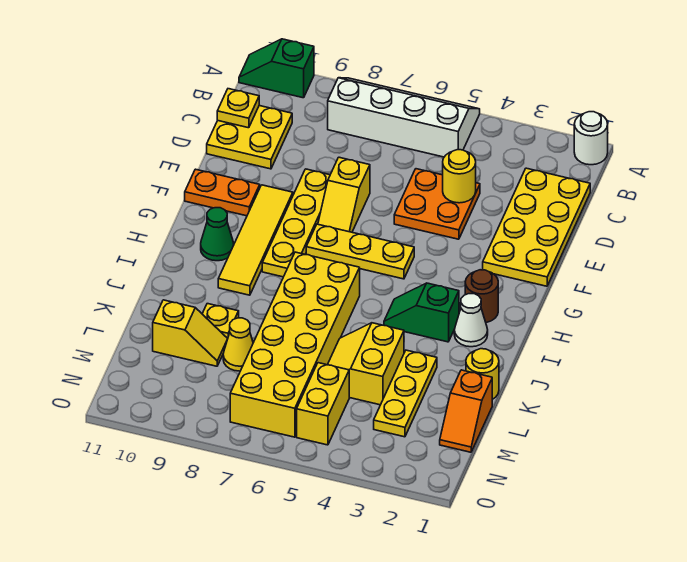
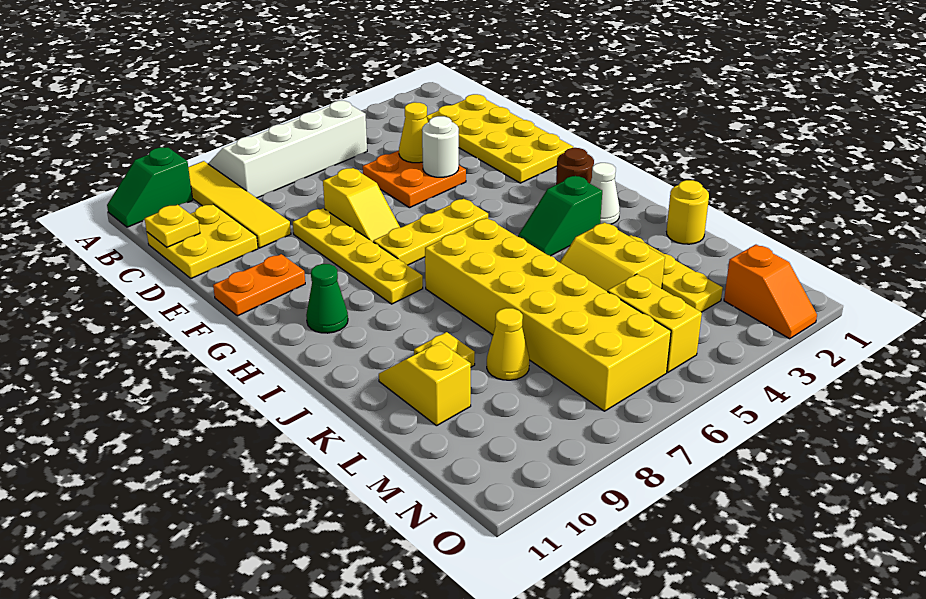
white 1x1 round brick [574,112,608,165] -> white 1x1 round brick moved to [422,116,459,177]
yellow 1x1 round brick [443,150,476,203] -> yellow 1x1 cone [399,102,428,163]
yellow 1x4 tile [218,185,293,295] -> yellow 1x4 tile moved to [188,161,291,248]
orange 1x2 slope [440,370,492,452] -> orange 1x2 slope moved to [724,245,817,339]
yellow 1x2 slope [153,300,228,366] -> yellow 1x2 slope turned to [379,342,471,426]

